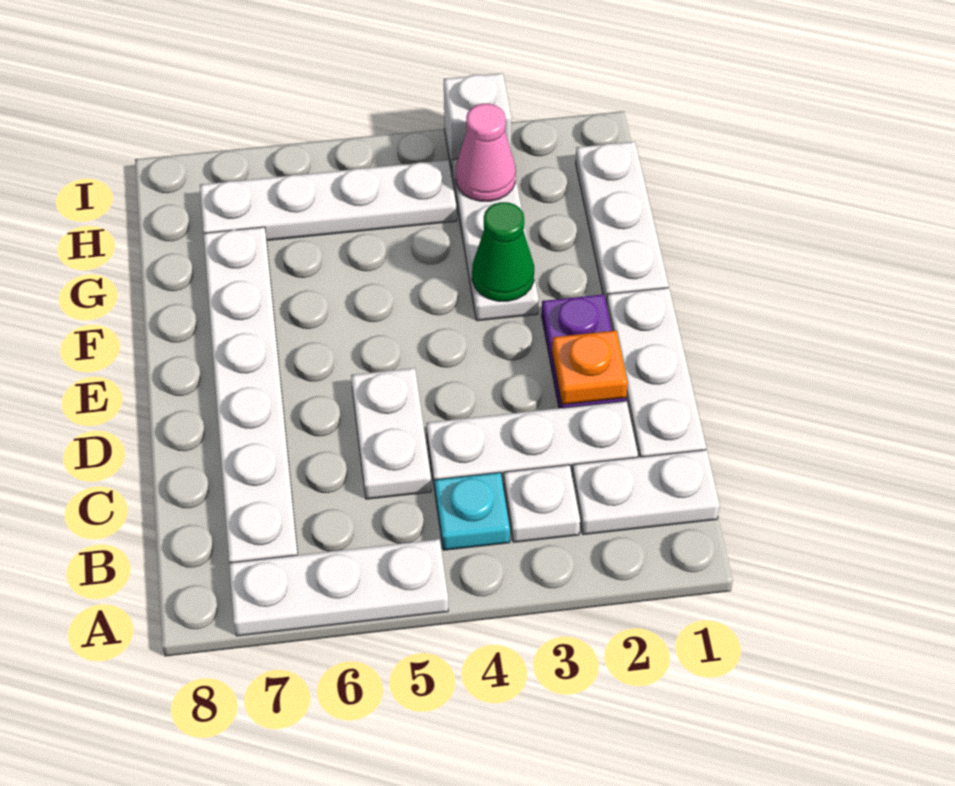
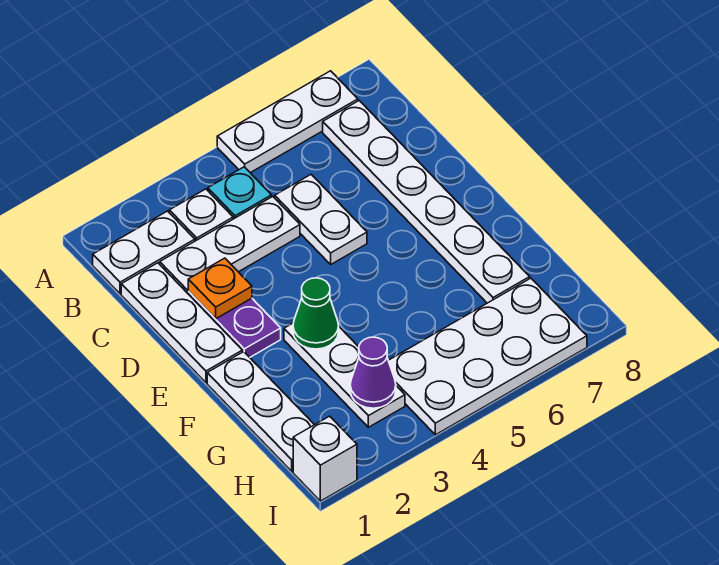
pink 1x1 cone [456,104,516,201] -> purple 1x1 cone [350,337,396,408]
white 1x4 plate [200,160,457,240] -> white 2x4 plate [388,278,587,435]
white 1x1 brick [444,73,512,171] -> white 1x1 brick moved to [293,416,357,501]

